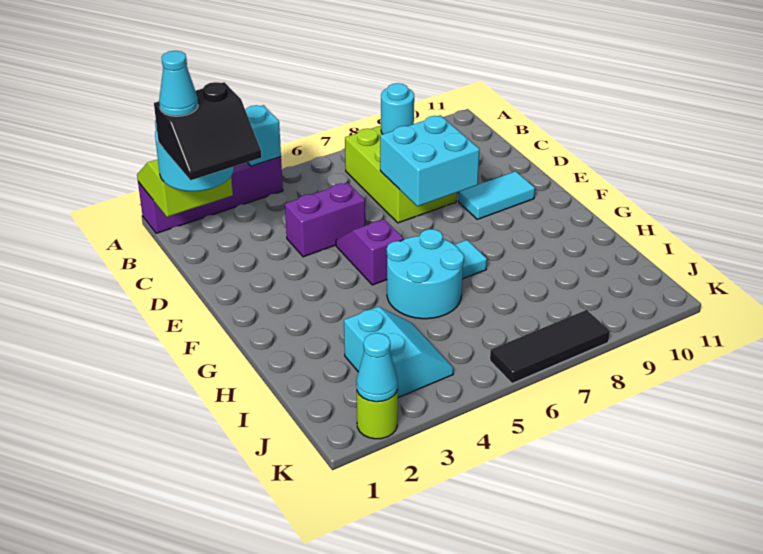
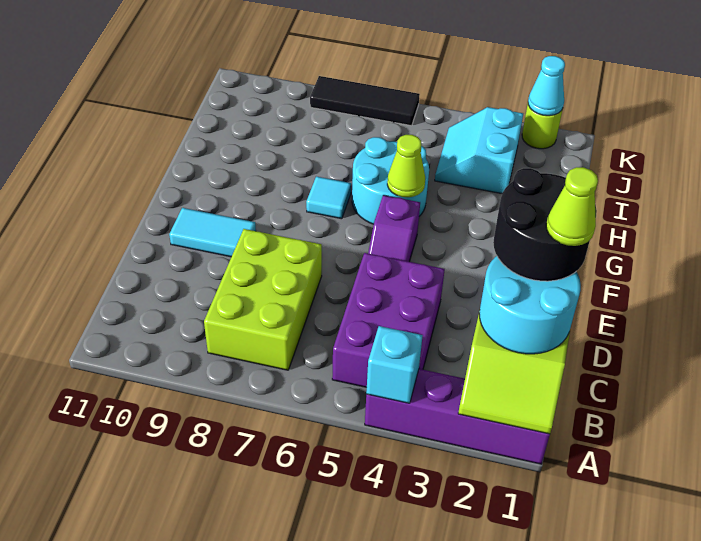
cyan 1x1 round brick [381,83,414,134] -> none
black 2x2 slope [154,82,261,180] -> black 2x2 round brick [493,168,597,281]
cyan 1x1 cone [159,51,198,116] -> lime 1x1 cone [546,167,598,246]
purple 1x2 brick [285,183,365,257] -> purple 2x3 brick [332,253,445,387]
cyan 2x2 brick [380,115,480,206] -> none
none -> lime 1x1 cone [387,135,425,197]

